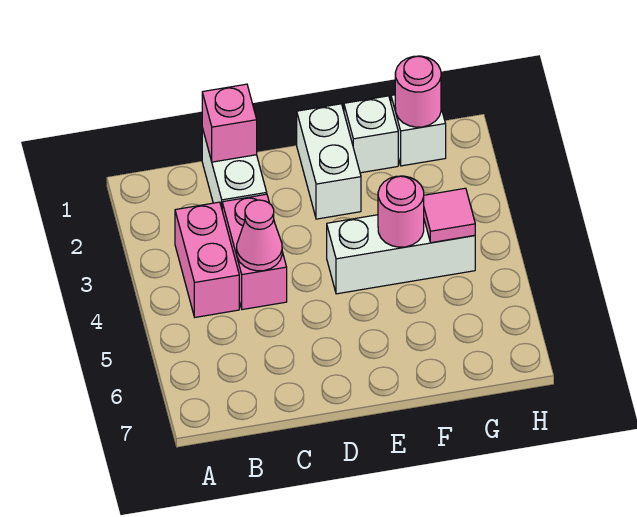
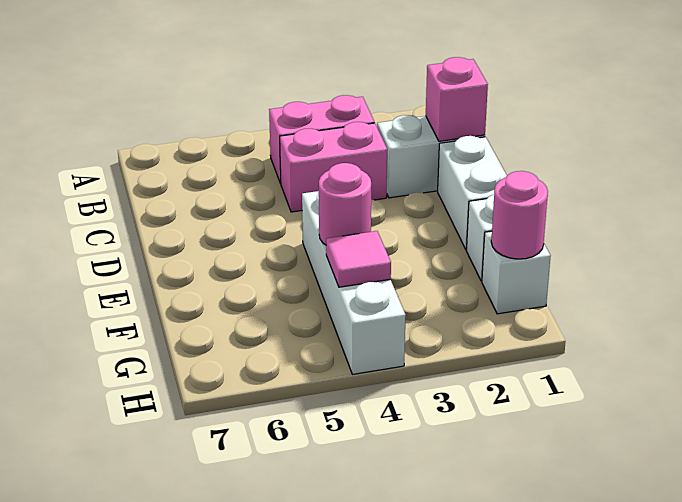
pink 1x1 cone [237,200,282,271] -> none
white 1x2 brick [297,104,361,219] -> white 1x2 brick turned to [438,136,507,250]
white 1x3 brick [327,215,475,294] -> white 1x4 brick [302,191,406,374]

